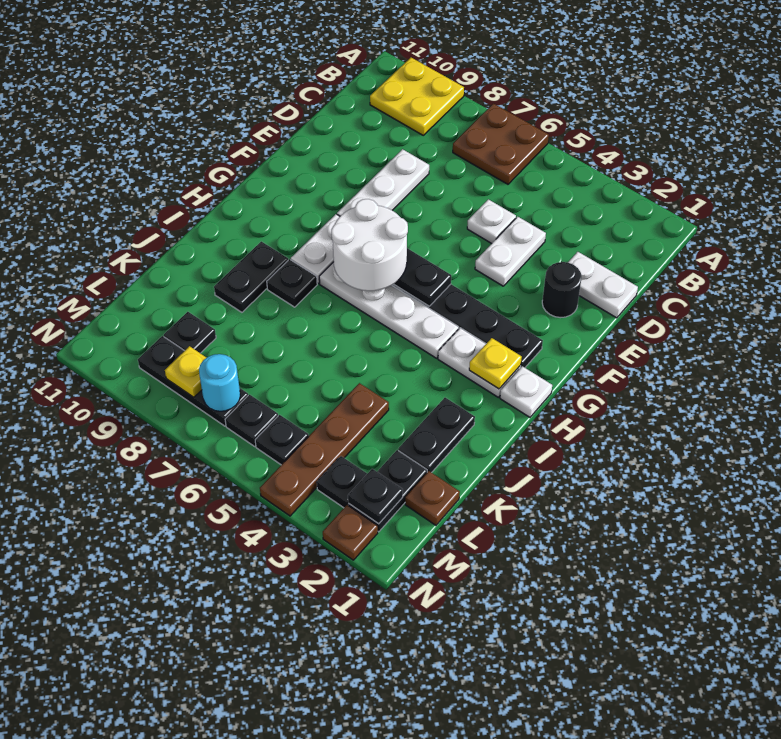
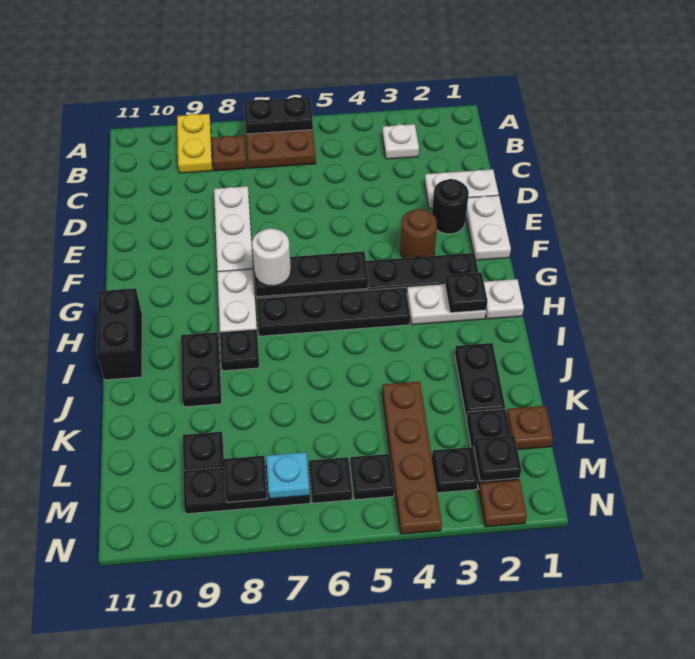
none -> black 1x2 plate [244,97,313,134]
yellow 2x2 plate [370,58,464,135] -> yellow 1x2 plate [177,114,212,173]
none -> brown 1x1 plate [212,136,247,171]
white 1x2 plate [475,217,546,286] -> white 1x2 plate moved to [466,195,511,260]
white 1x1 plate [467,199,516,244] -> white 1x1 plate moved to [382,124,419,159]
none -> brown 1x1 round brick [400,209,437,258]
white 2x2 round brick [331,199,408,291] -> white 1x1 round brick [252,229,291,286]
yellow 1x1 plate [469,338,522,389] -> black 1x1 plate [445,272,488,313]
white 1x4 plate [319,262,459,358] -> black 1x4 plate [257,287,410,336]
none -> black 1x2 brick [97,288,142,380]
cyan 1x1 round brick [199,354,240,411] -> cyan 1x1 plate [266,452,310,499]
yellow 1x1 plate [165,346,206,397] -> black 1x1 plate [224,456,267,502]

